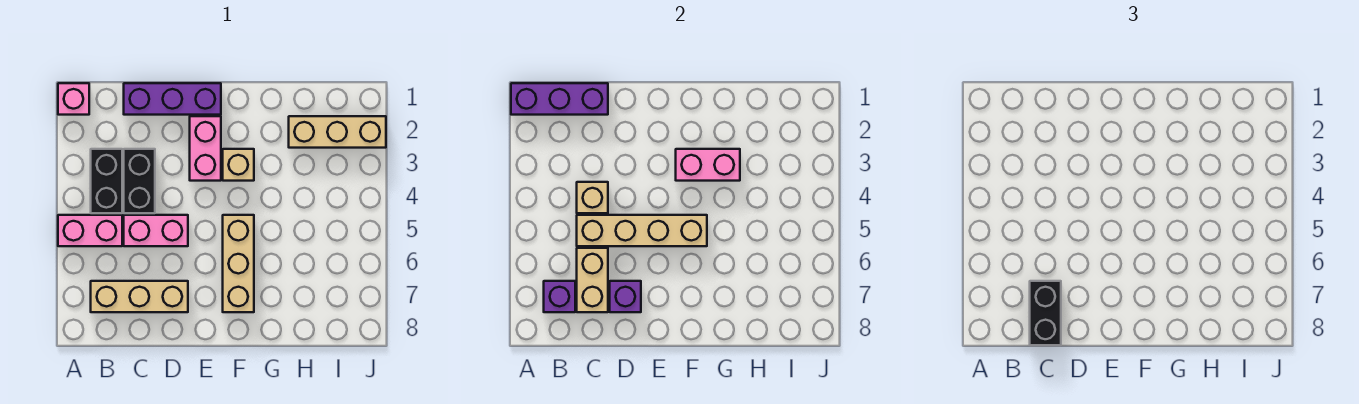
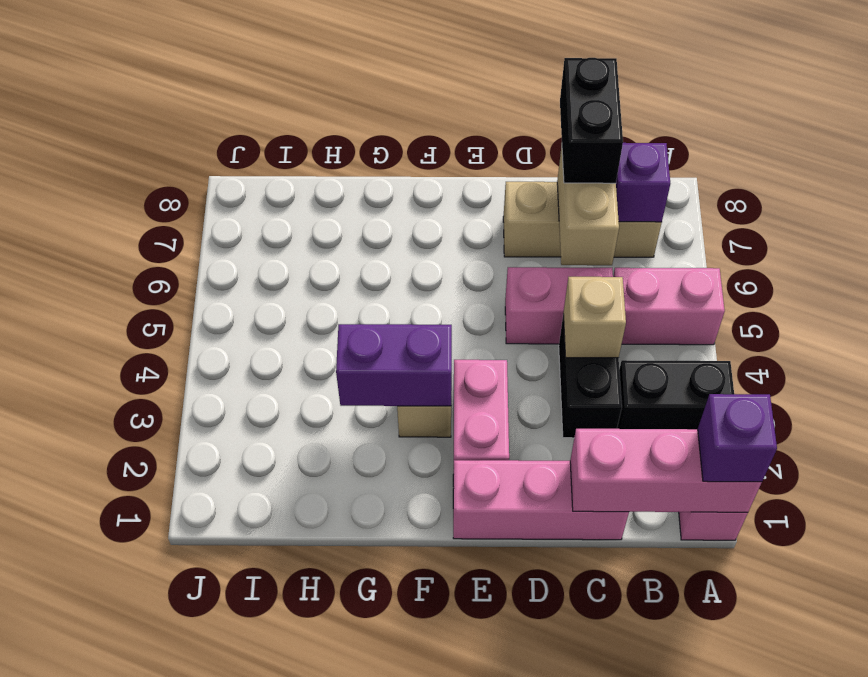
purple 1x3 brick [511,83,608,115] -> pink 1x3 brick [570,429,762,512]
black 1x2 brick [91,149,122,213] -> black 1x2 brick turned to [617,360,734,429]
purple 1x3 brick [124,83,221,115] -> pink 1x3 brick [453,460,629,540]
tan 1x4 brick [577,215,707,246] -> none
purple 1x1 brick [610,281,641,312] -> purple 1x1 brick moved to [698,394,777,482]
pink 1x2 brick [676,149,740,181] -> purple 1x2 brick [336,324,452,406]
tan 1x3 brick [223,215,254,312] -> none
tan 1x3 brick [289,116,386,148] -> none

